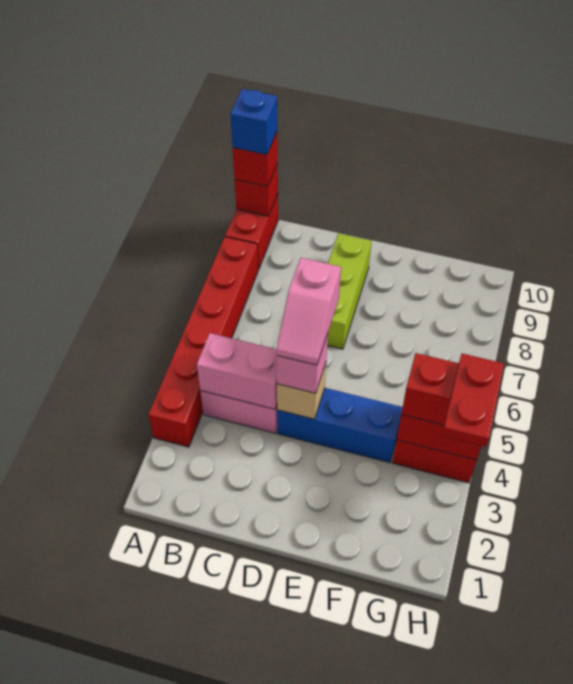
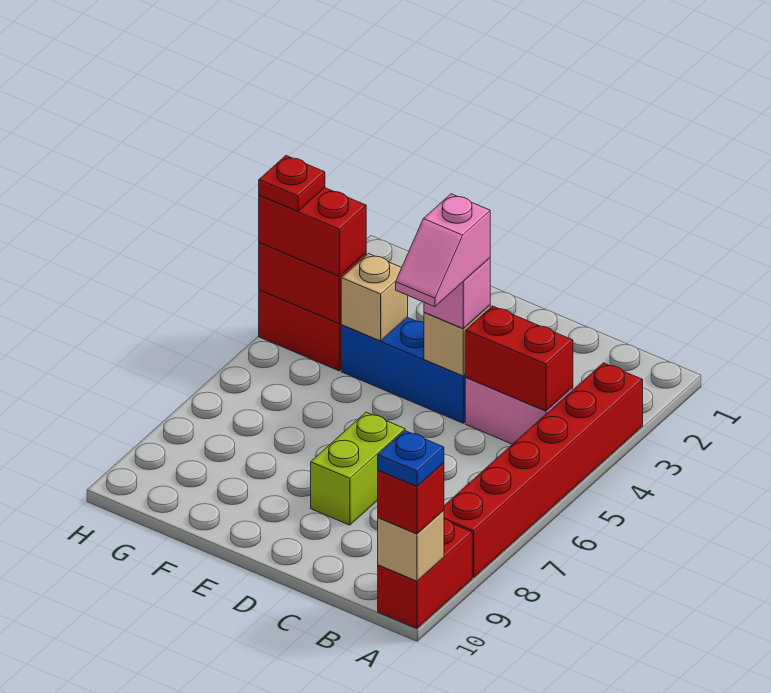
red 1x1 brick [234,164,278,216] -> tan 1x1 brick [378,510,444,581]
blue 1x1 brick [230,89,277,155] -> blue 1x1 plate [378,431,444,486]
pink 1x2 brick [197,333,277,409] -> red 1x2 brick [465,306,573,411]
pink 1x2 slope [276,258,341,365] -> pink 1x2 slope turned to [396,194,490,307]
lime 1x3 brick [327,233,372,349] -> lime 1x2 brick [311,412,405,525]
none -> tan 1x1 brick [341,254,408,341]
red 1x2 plate [442,354,504,447] -> red 1x1 plate [259,156,325,211]

